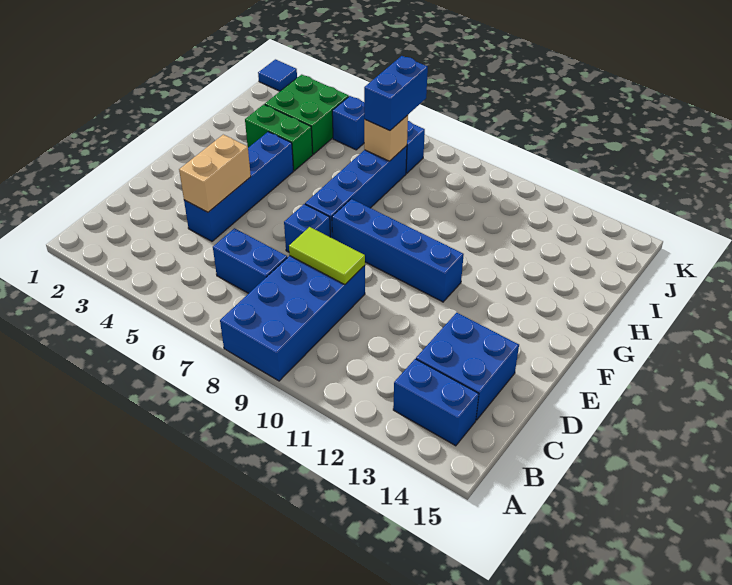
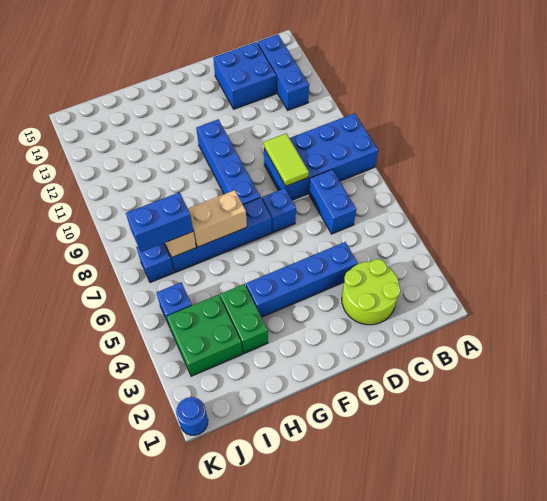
blue 1x2 brick [393,359,479,446] -> blue 1x3 brick [258,34,309,110]
none -> lime 2x2 round brick [342,259,401,325]
tan 1x2 brick [179,135,251,212] -> tan 1x2 brick moved to [188,190,247,247]
blue 1x1 tile [258,59,297,91] -> blue 1x1 round brick [176,397,208,435]

